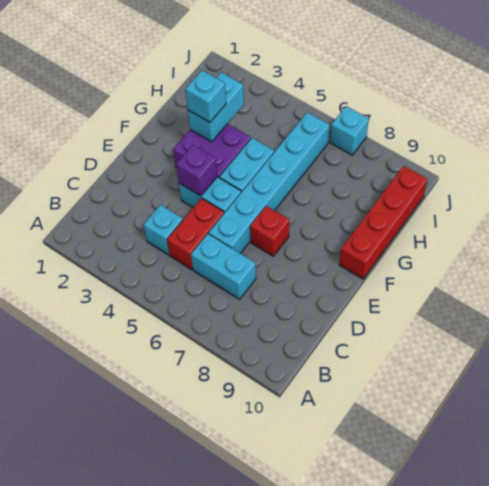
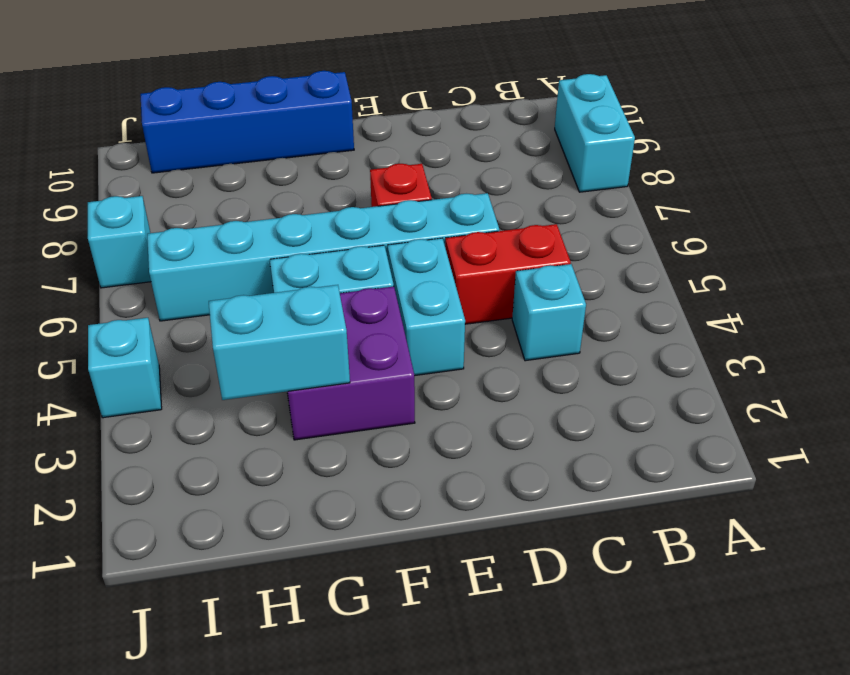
cyan 1x2 brick [191,234,256,299] -> cyan 1x2 brick moved to [555,74,635,192]
purple 1x1 brick [176,145,217,196] -> none
red 1x4 brick [340,166,427,279] -> blue 1x4 brick [140,71,354,173]
cyan 1x1 brick [185,70,226,122] -> cyan 1x1 brick moved to [88,318,162,418]

